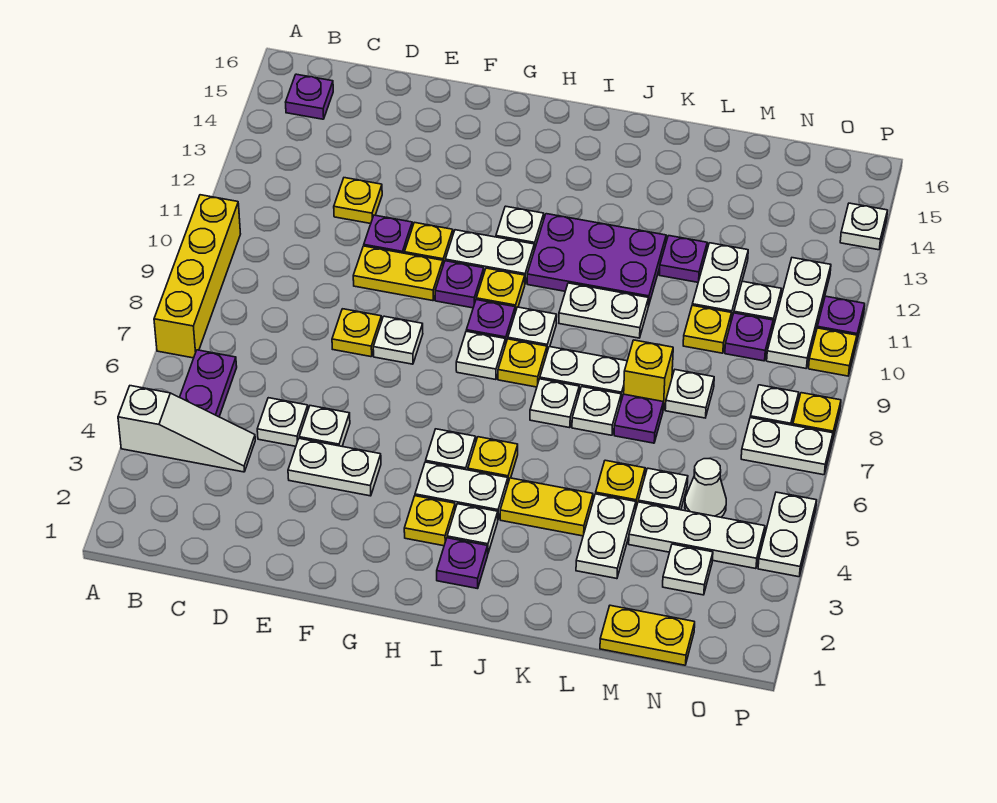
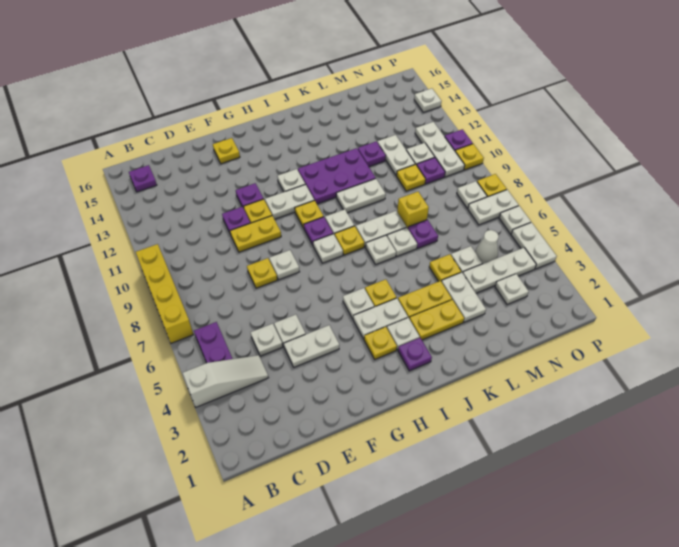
yellow 1x1 plate [334,178,382,224] -> yellow 1x1 plate moved to [213,138,240,164]
purple 1x1 plate [435,261,484,308] -> purple 1x1 plate moved to [236,183,263,208]
yellow 1x2 plate [600,605,695,665] -> yellow 1x2 plate moved to [409,300,464,340]
white 1x1 plate [665,370,714,418] -> white 1x1 plate moved to [499,206,531,234]

